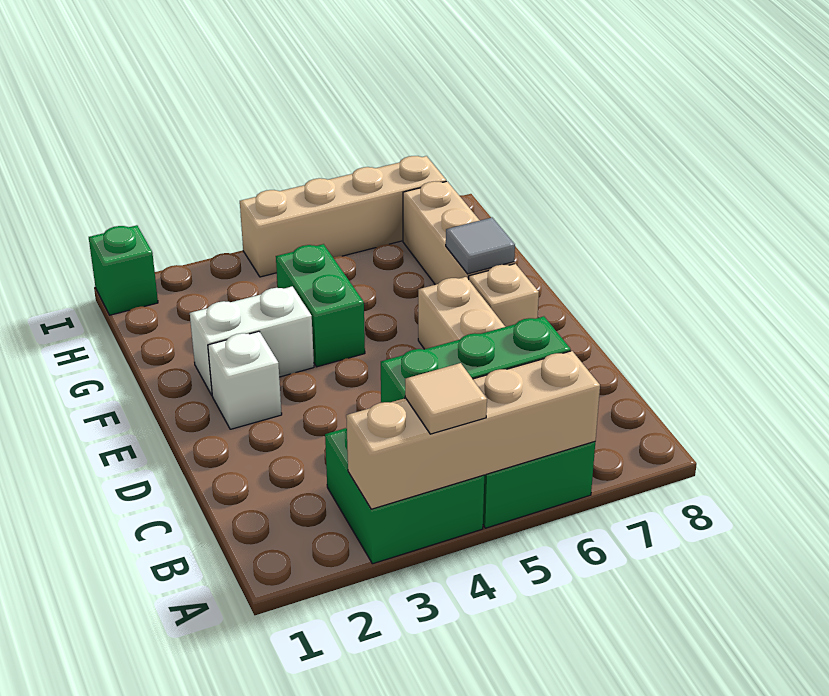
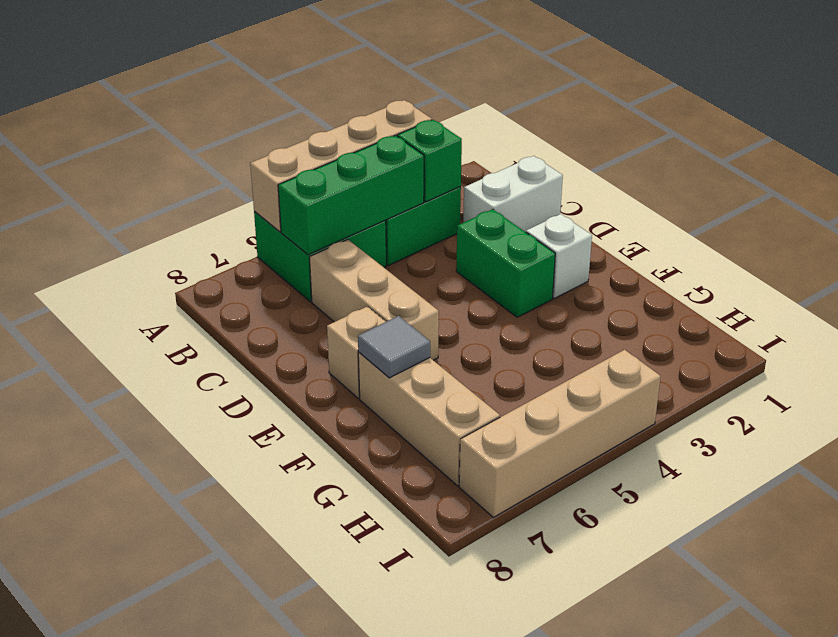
tan 1x1 tile [405,363,487,434] -> none
white 1x2 brick [190,286,314,395] -> white 1x2 brick moved to [463,156,563,232]
green 1x2 brick [276,244,365,367] -> green 1x2 brick moved to [456,209,555,317]
green 1x1 brick [89,225,158,315] -> green 1x1 brick moved to [397,120,462,202]

